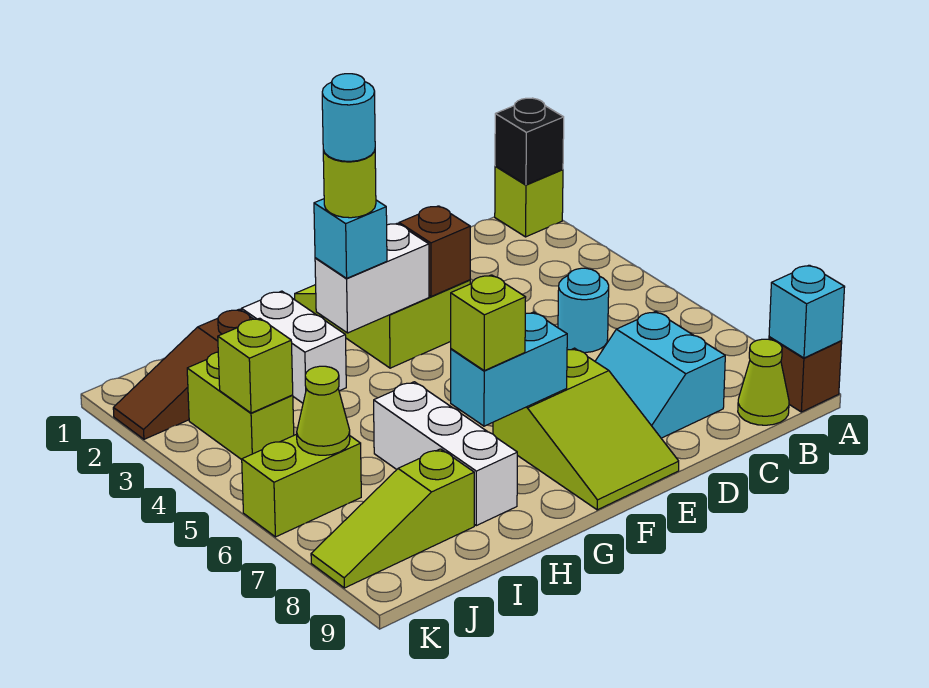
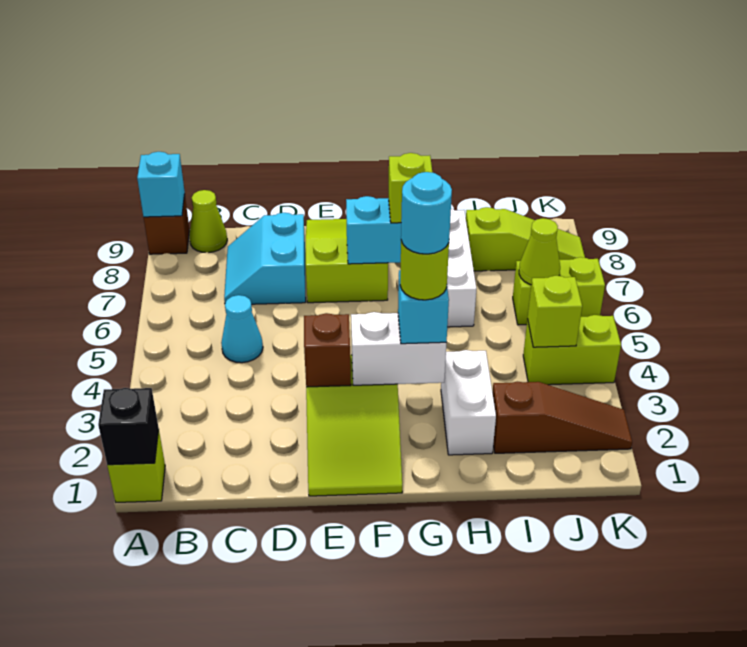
cyan 1x1 round brick [558,268,609,353] -> cyan 1x1 cone [221,295,263,363]
cyan 2x2 slope [595,311,725,438] -> cyan 2x2 slope turned to [224,213,306,304]
lime 1x2 brick [187,352,294,460] -> lime 1x2 brick turned to [523,315,621,385]

